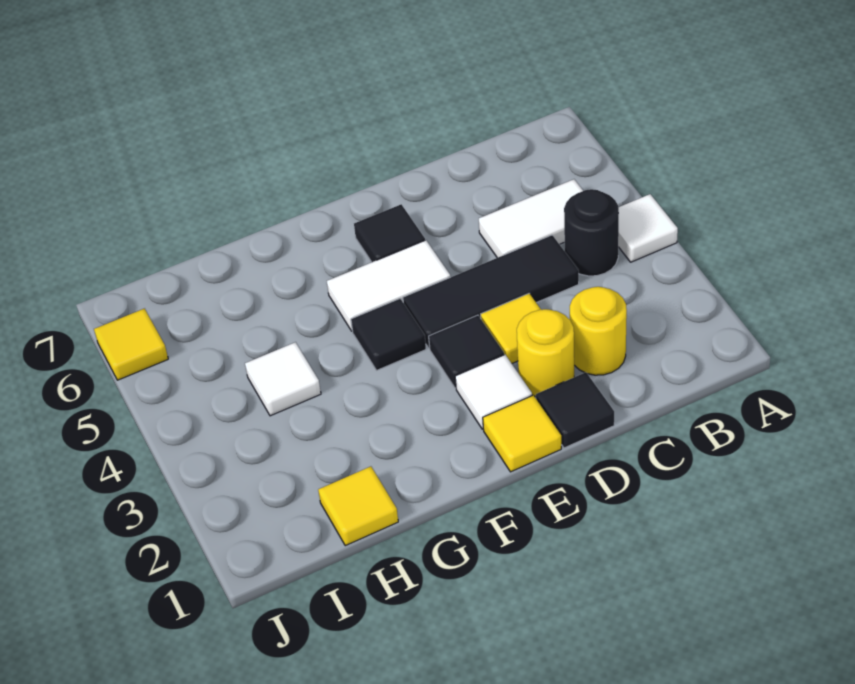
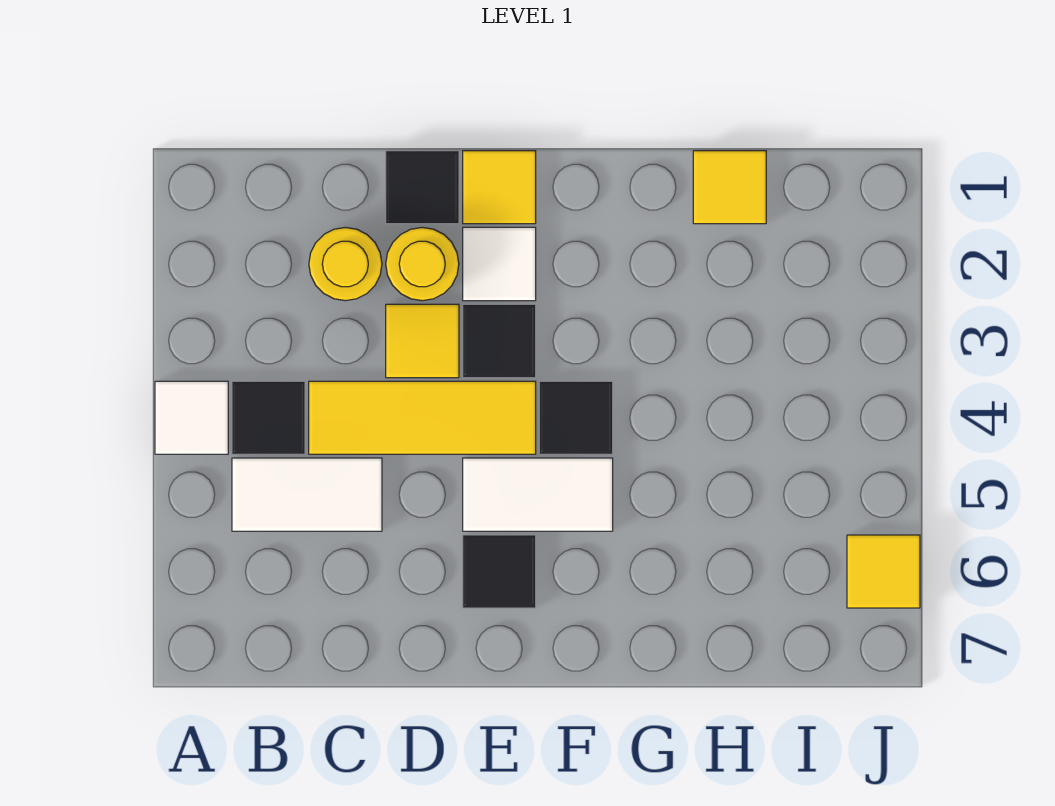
black 1x1 round brick [564,189,619,276] -> black 1x1 tile [232,381,305,454]
black 1x3 tile [403,235,579,348] -> yellow 1x3 tile [309,381,536,454]
white 1x1 tile [245,342,321,416] -> none

